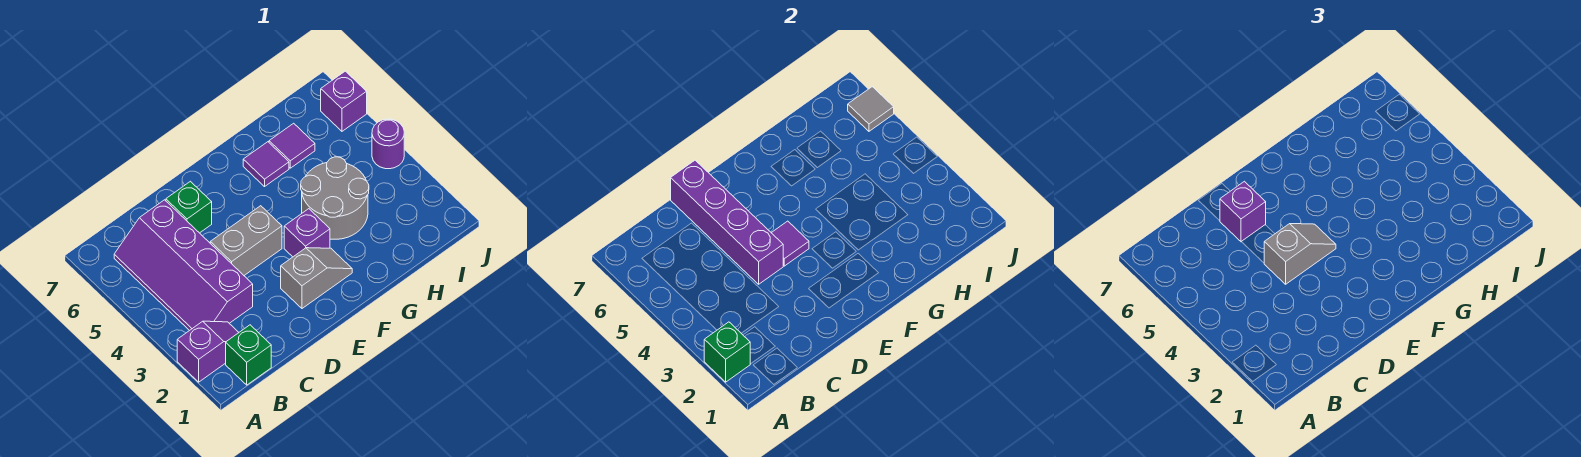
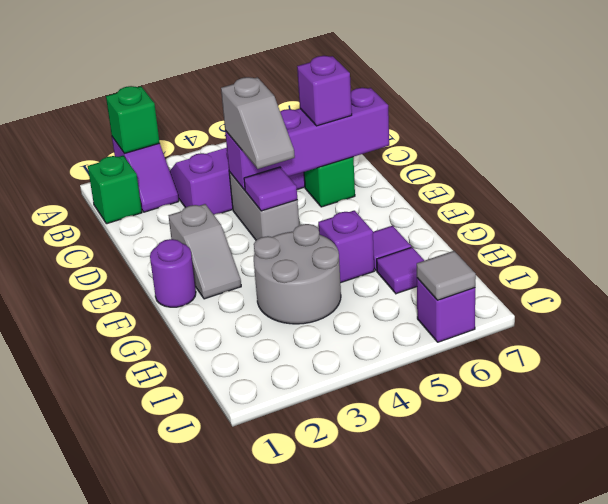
purple 1x1 brick [284,209,330,257] -> purple 1x1 brick moved to [318,210,374,283]
purple 1x1 round brick [372,119,404,169] -> purple 1x1 round brick moved to [150,239,196,307]

